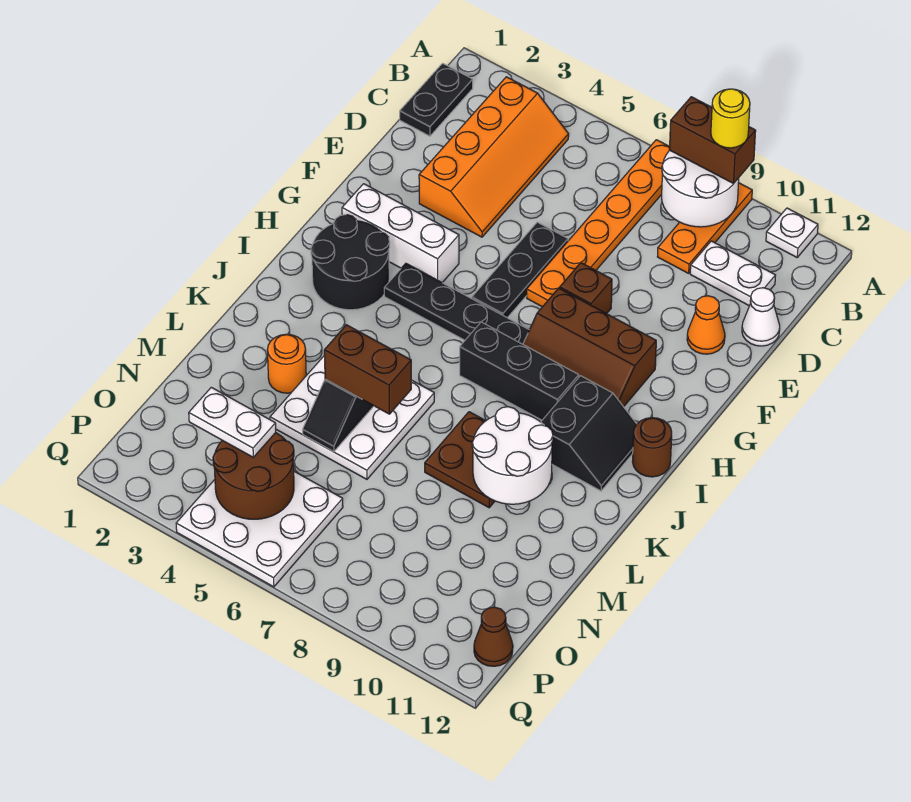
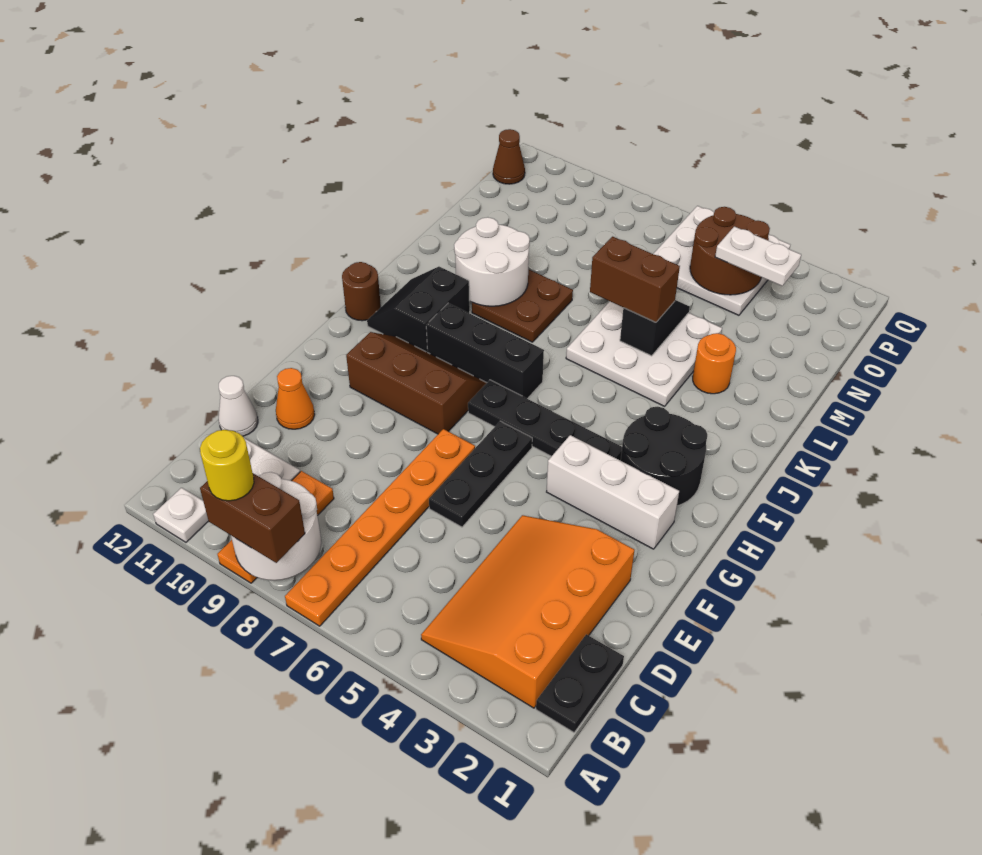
orange 2x4 slope [419,77,569,237] -> orange 3x4 slope [421,515,634,708]
brown 1x1 brick [560,263,612,314] -> none

